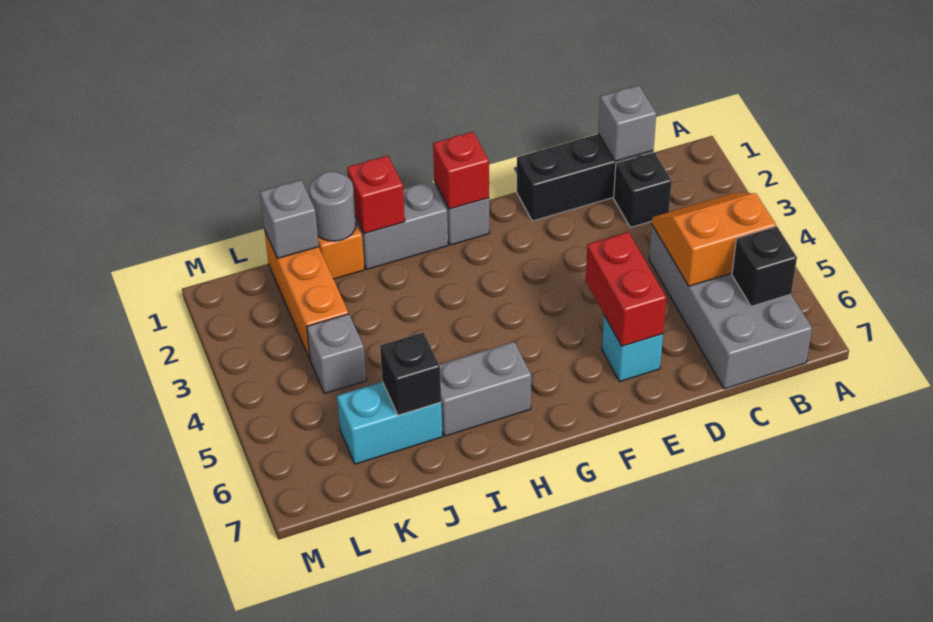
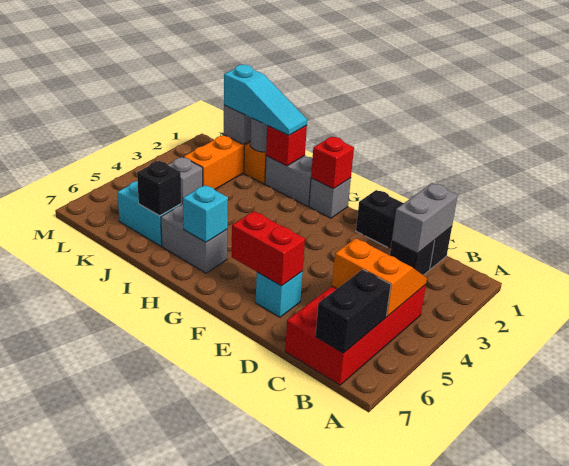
grey 2x4 brick [649,225,812,389] -> red 2x4 brick [285,285,426,385]
black 1x1 brick [732,226,797,306] -> black 1x2 brick [316,269,391,353]
grey 1x1 brick [598,85,656,161] -> grey 1x2 brick [392,183,458,253]
red 1x2 brick [586,232,666,346] -> red 1x2 brick turned to [232,211,305,286]
none -> cyan 1x1 brick [183,185,228,242]
none -> cyan 1x3 slope [224,65,307,135]

